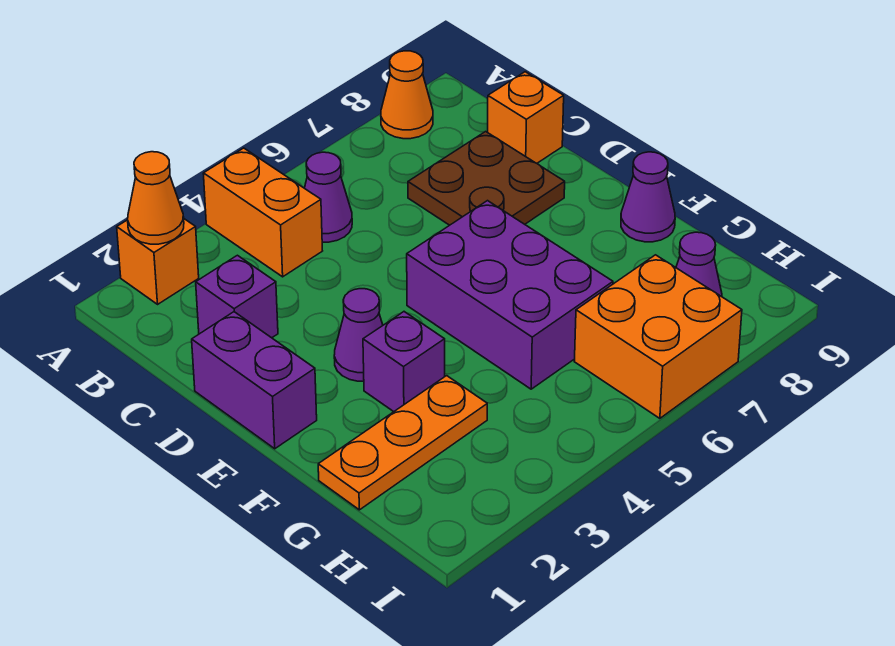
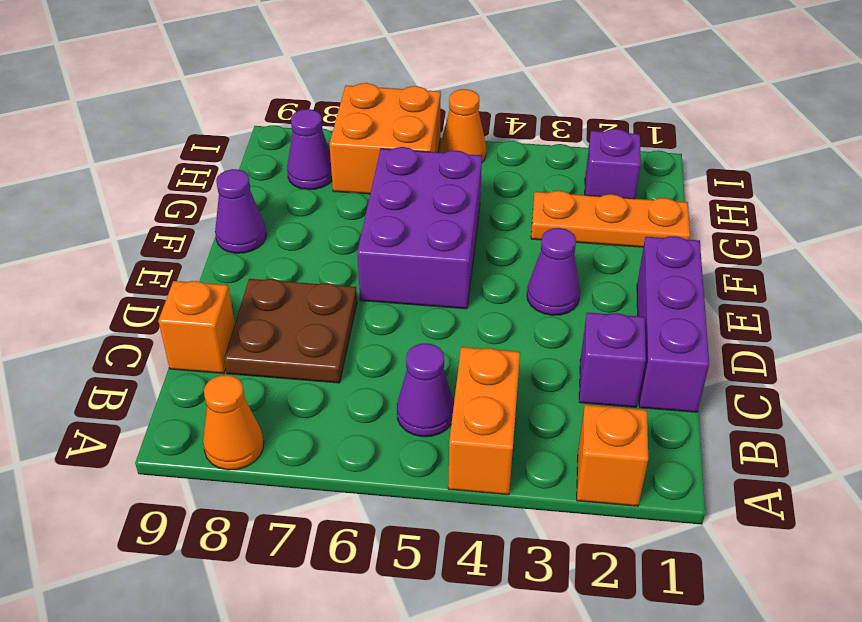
orange 1x1 cone [128,152,184,244] -> orange 1x1 cone moved to [440,89,486,162]
purple 1x2 brick [192,312,317,449] -> purple 1x3 brick [637,236,709,412]
purple 1x1 brick [363,312,445,412] -> purple 1x1 brick moved to [585,129,641,199]

